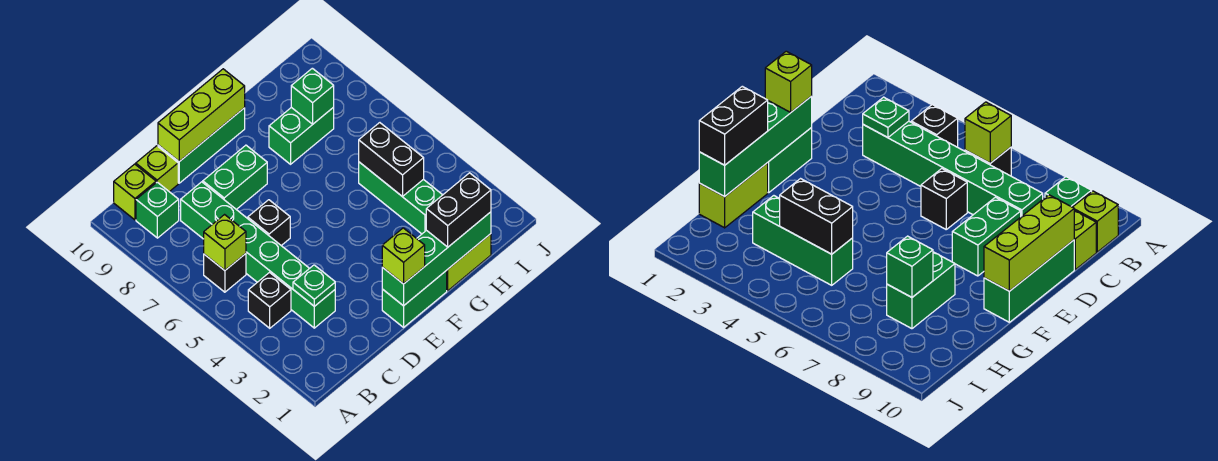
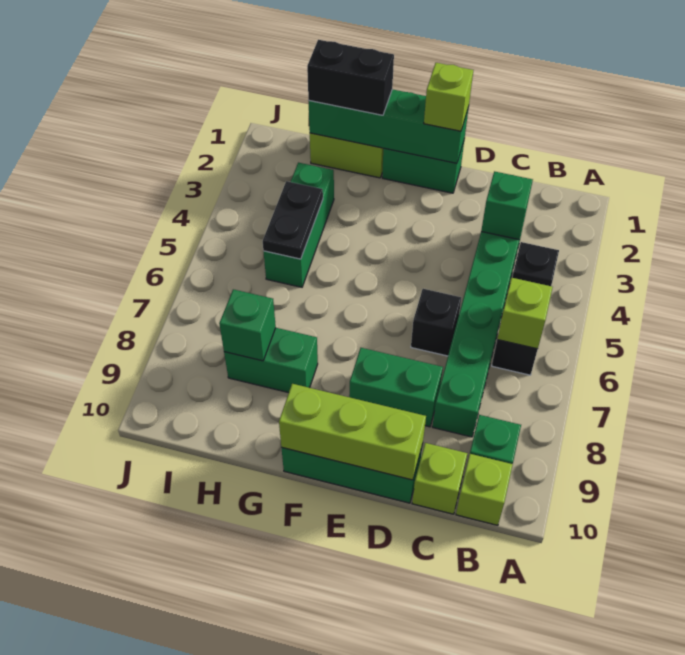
green 1x1 plate [293,265,335,306] -> green 1x1 brick [481,171,533,240]
black 1x2 brick [359,123,424,196] -> black 1x2 plate [263,181,323,259]

